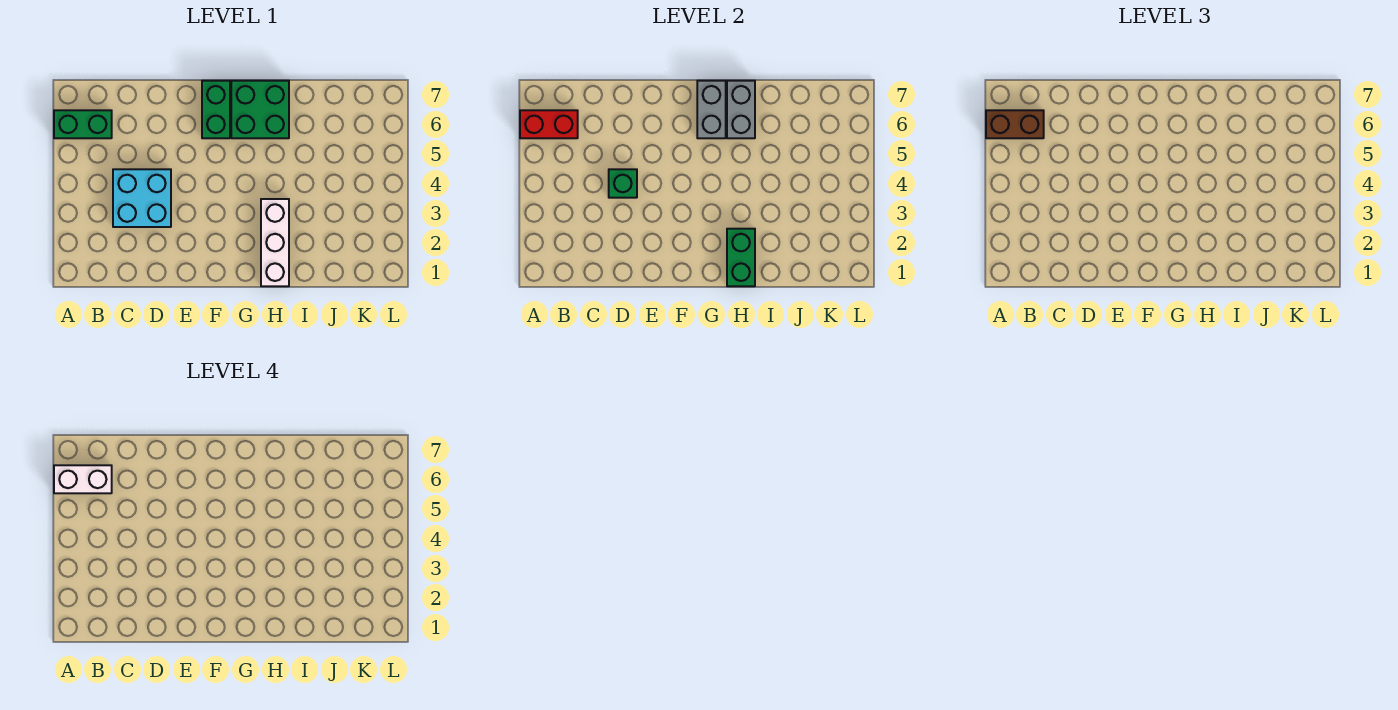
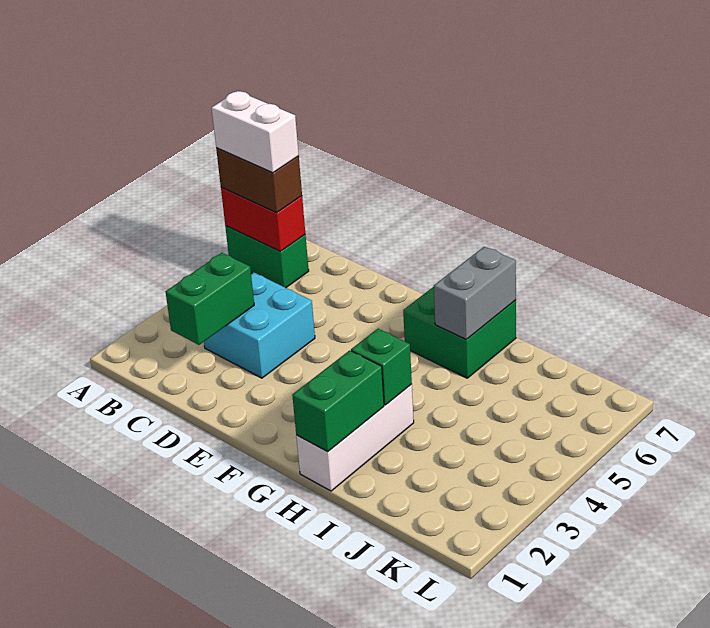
green 1x1 brick [609,169,637,198] -> green 1x1 brick moved to [351,329,412,405]
green 1x2 brick [202,81,230,138] -> green 1x2 brick moved to [166,253,254,345]
grey 1x2 brick [697,81,726,138] -> none

